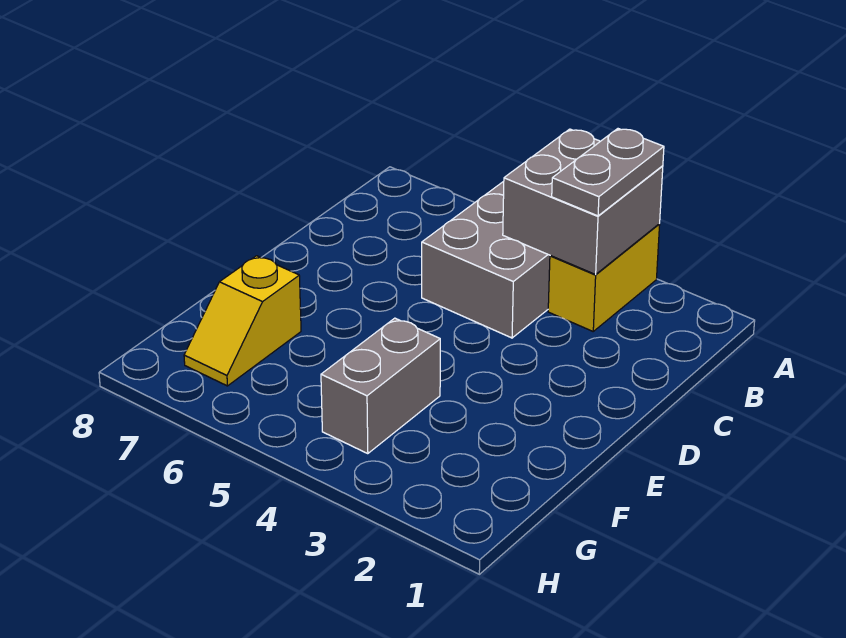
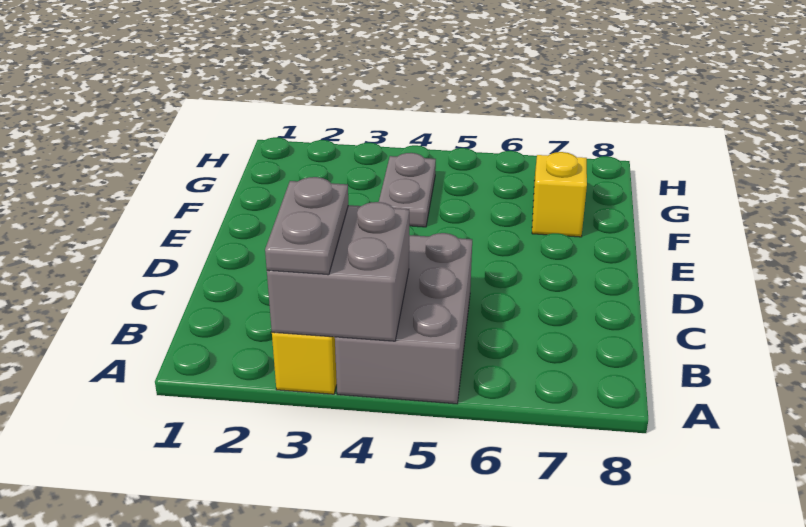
grey 1x2 brick [321,318,440,454] -> grey 1x2 plate [379,153,436,227]

